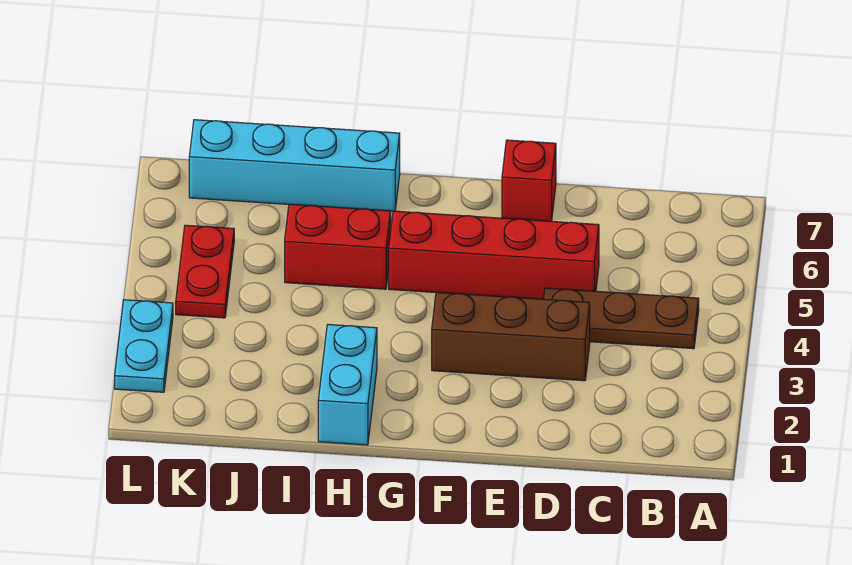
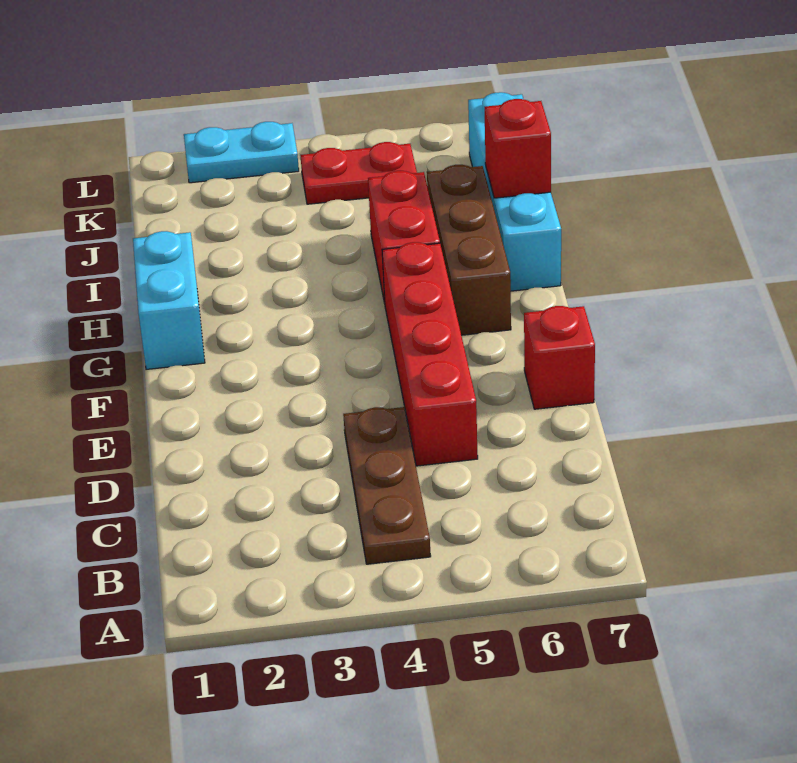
brown 1x3 brick [432,292,590,381] -> brown 1x3 brick moved to [427,165,511,335]
cyan 1x2 brick [318,325,377,445] -> cyan 1x2 brick turned to [133,231,205,369]
none -> red 1x1 brick [485,99,551,198]

